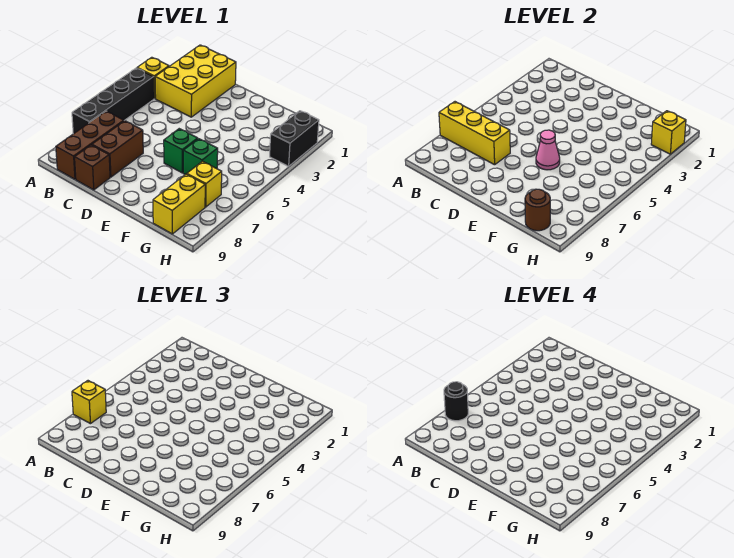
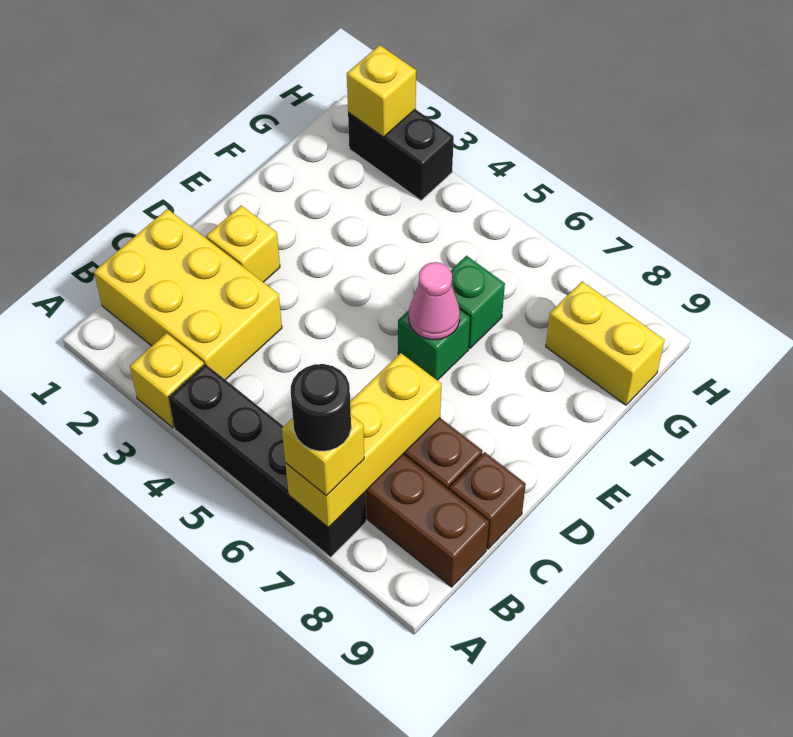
yellow 1x1 brick [187,161,222,207] -> yellow 1x1 brick moved to [206,206,280,282]
brown 1x1 round brick [525,189,550,231] -> none

